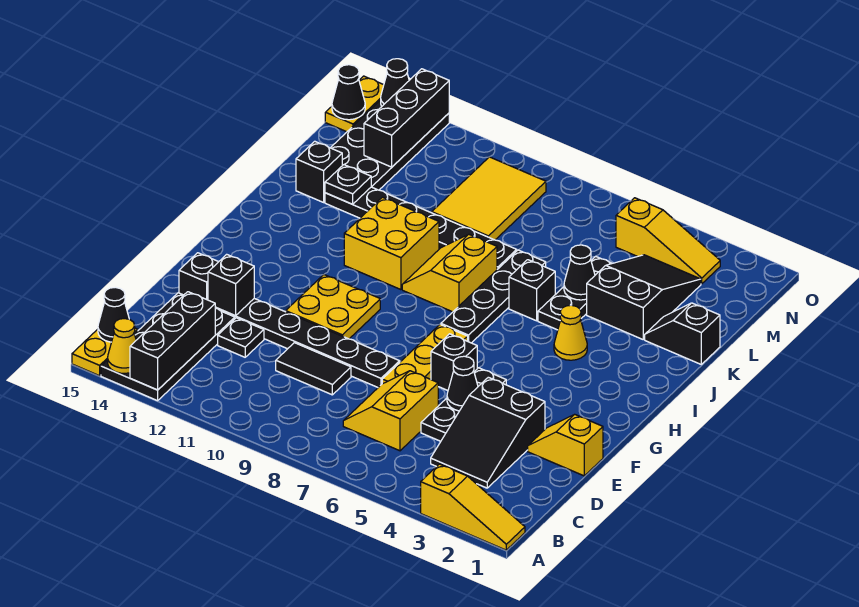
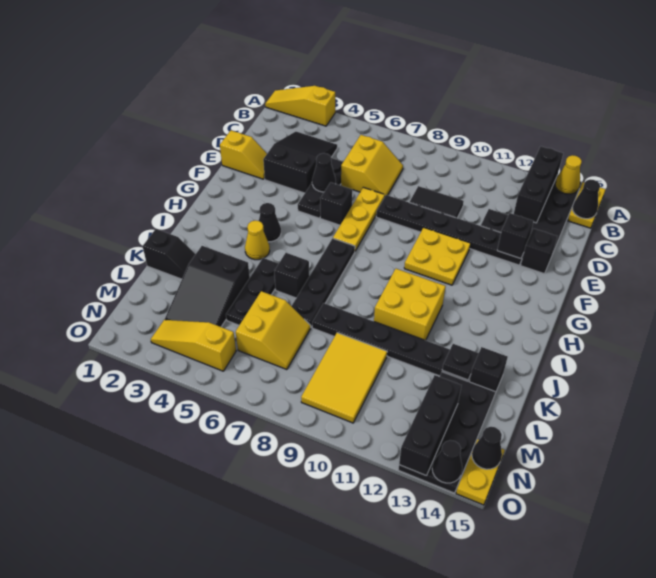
yellow 2x2 slope [402,234,497,312] -> yellow 2x2 slope moved to [236,291,311,370]
black 1x1 cone [564,245,595,300] -> black 1x1 cone moved to [259,203,281,242]

